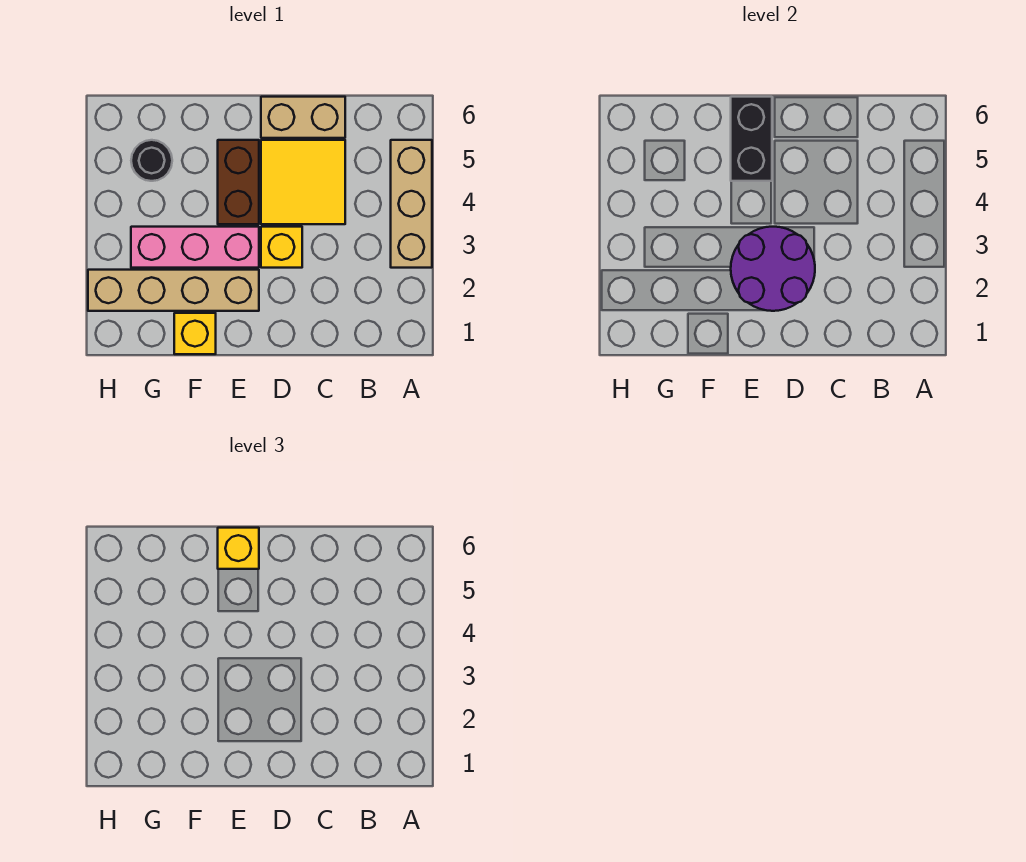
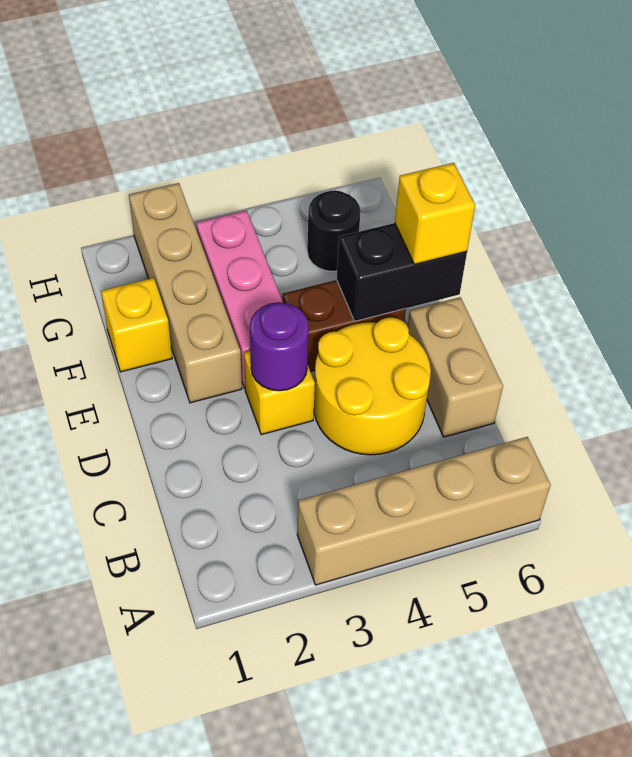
tan 1x3 brick [391,140,432,268] -> tan 1x4 brick [297,437,551,585]
yellow 2x2 tile [261,140,345,224] -> yellow 2x2 round brick [314,317,431,455]
purple 2x2 round brick [731,227,815,311] -> purple 1x1 round brick [250,302,309,391]

